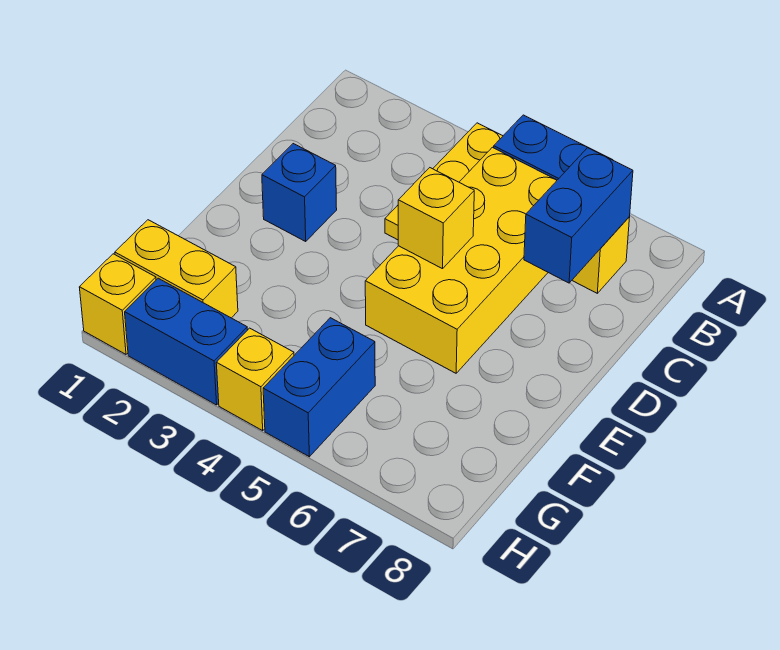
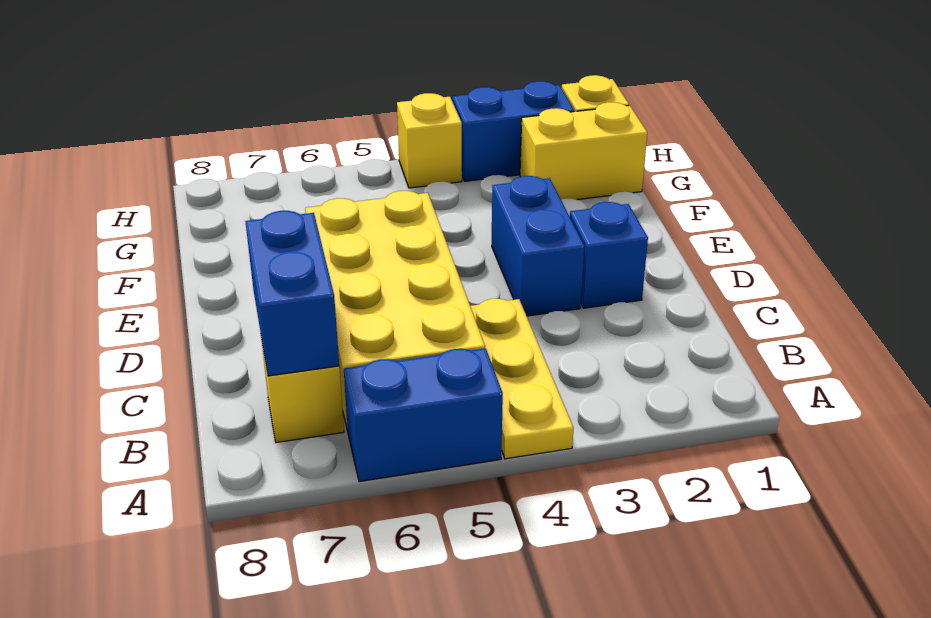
yellow 1x1 brick [398,168,474,269] -> none
blue 1x2 brick [263,318,375,457] -> blue 1x2 brick moved to [492,176,584,316]

